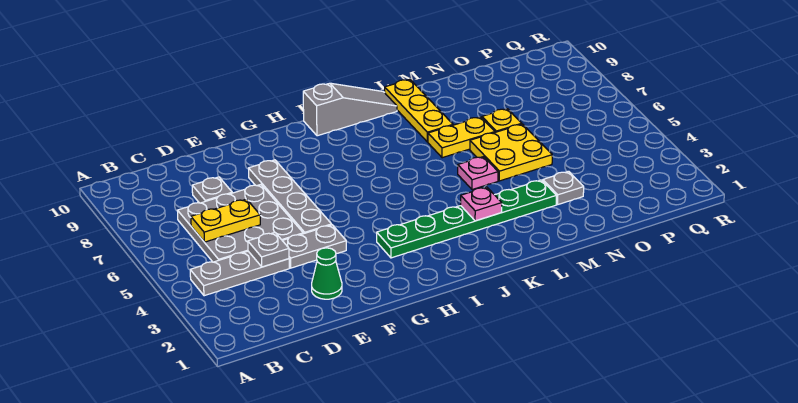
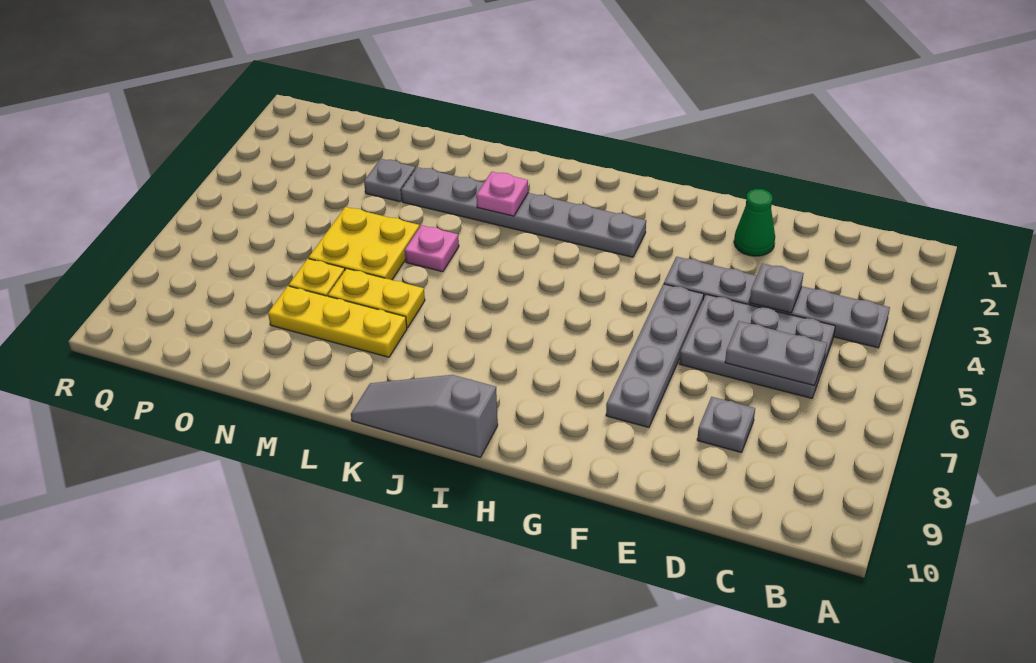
grey 3x3 plate [177,185,303,262] -> grey 2x3 plate [679,294,835,398]
yellow 1x2 plate [191,199,260,242] -> grey 1x2 plate [725,321,827,386]
green 1x6 plate [377,180,556,258] -> grey 1x6 plate [401,167,646,257]
yellow 1x3 plate [385,79,453,142] -> yellow 1x3 plate turned to [268,286,407,357]

